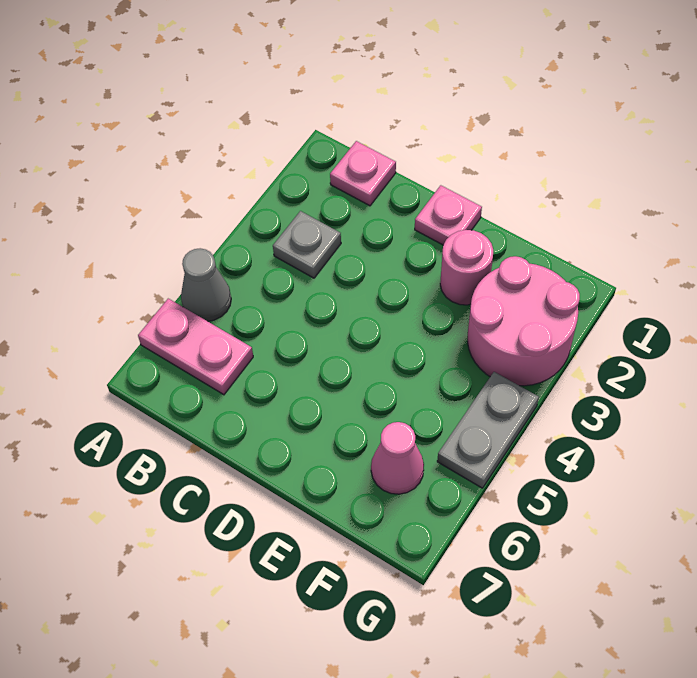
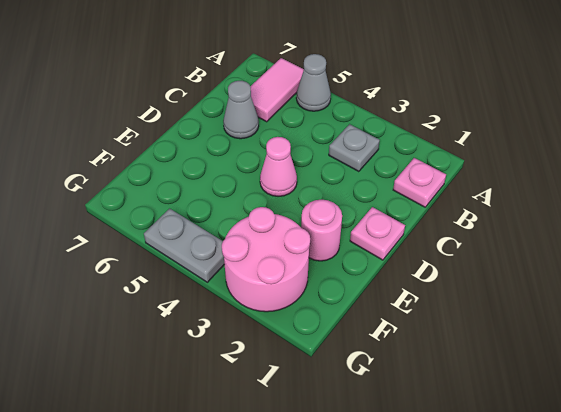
pink 1x2 plate [138,299,253,395] -> pink 1x2 tile [250,58,304,122]
none -> grey 1x1 cone [223,81,259,139]
pink 1x1 cone [371,422,424,494] -> pink 1x1 cone moved to [260,137,297,197]

